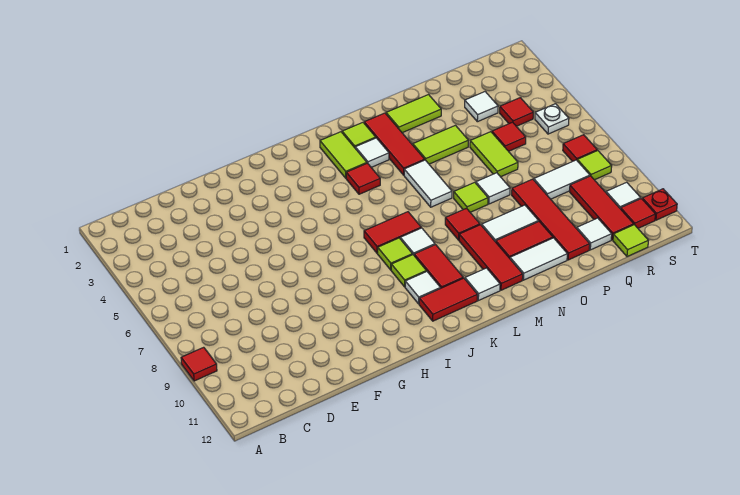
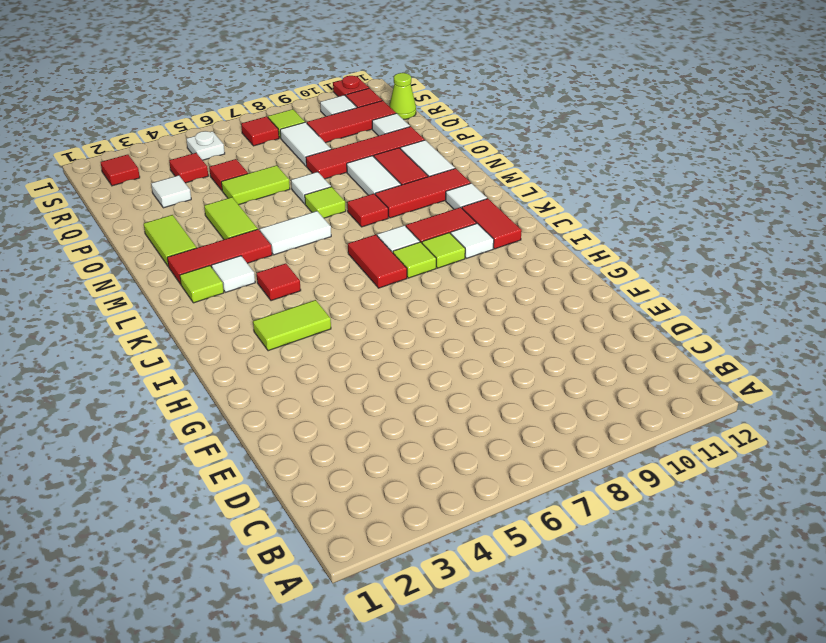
red 1x1 tile [181,347,217,381] -> red 1x1 tile moved to [101,155,140,186]
lime 1x2 tile [320,132,367,178] -> lime 1x2 tile moved to [253,300,331,351]
lime 1x1 tile [613,225,648,257] -> lime 1x1 cone [389,73,416,119]

